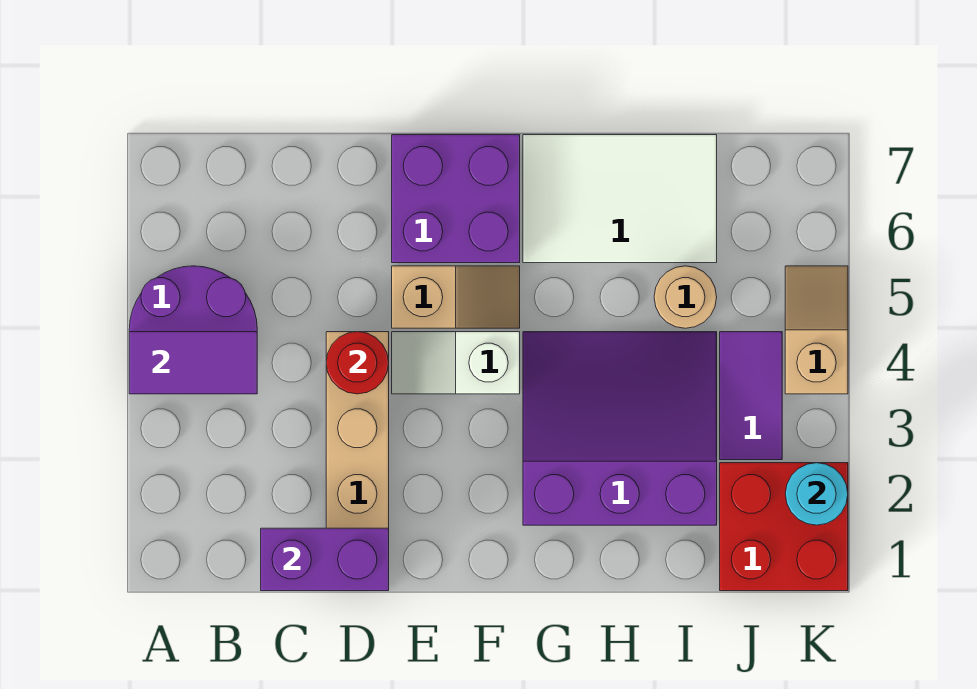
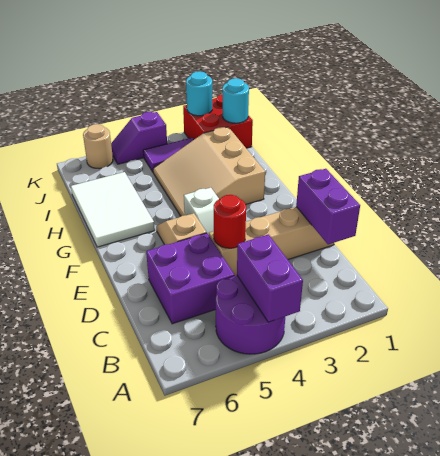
purple 1x2 tile [129,332,257,394] -> purple 1x2 brick [237,235,303,322]
purple 2x2 brick [392,135,520,263] -> purple 2x2 brick moved to [146,233,235,324]
purple 3x3 slope [523,332,717,525] -> tan 3x3 slope [153,127,265,216]
tan 1x1 round brick [654,266,717,328] -> tan 1x1 round brick moved to [83,124,113,169]
none -> cyan 1x1 round brick [223,78,249,123]
tan 1x2 slope [785,266,848,394] -> purple 1x2 slope [111,112,167,164]

